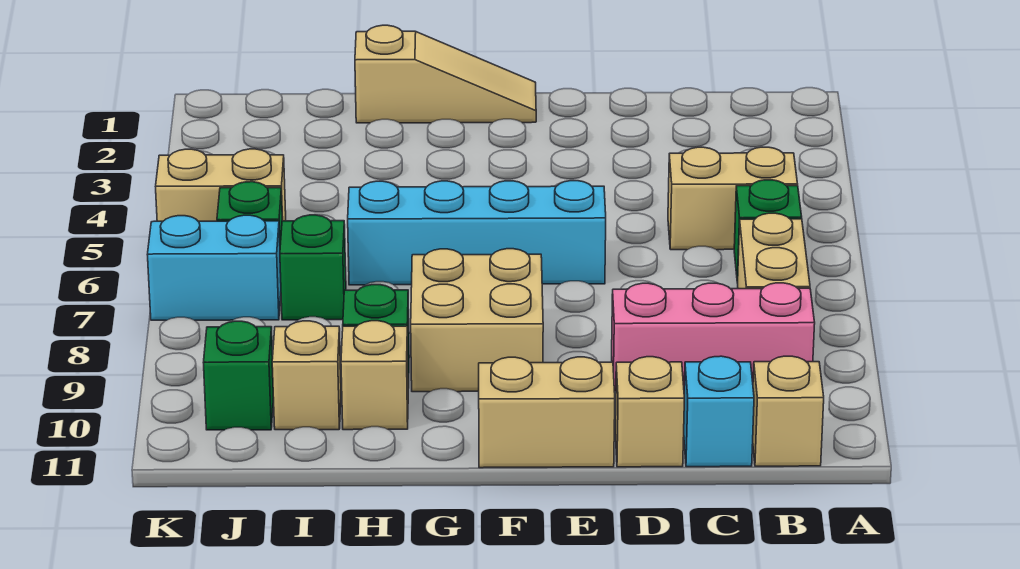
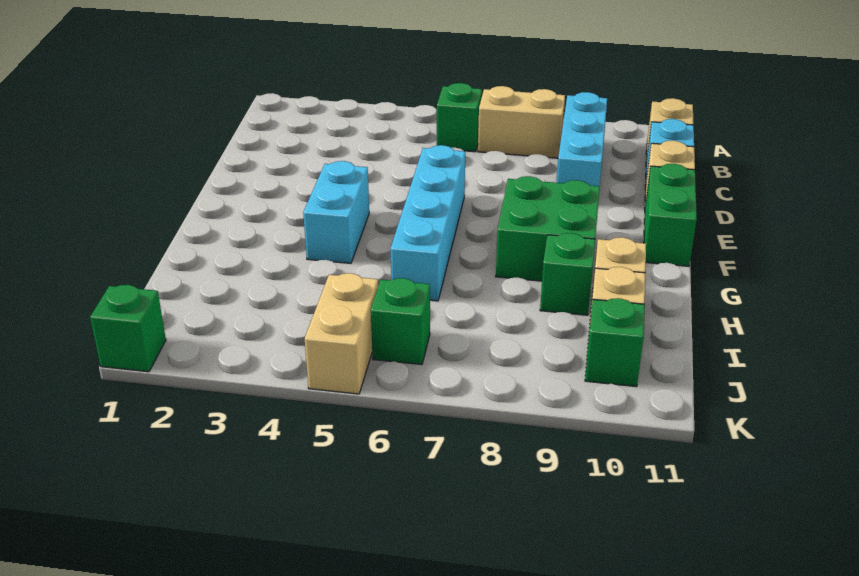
tan 1x2 brick [668,147,798,250] -> none
pink 1x3 brick [612,283,815,391] -> cyan 1x3 brick [557,92,607,186]
tan 1x2 brick [479,357,615,468] -> green 1x2 brick [644,164,697,266]
tan 1x3 slope [355,25,536,123] -> none
tan 2x2 brick [411,249,543,392] -> green 2x2 brick [496,176,600,281]
green 1x1 brick [280,215,346,320] -> green 1x1 brick moved to [90,285,166,372]
cyan 1x2 brick [147,215,281,320] -> cyan 1x2 brick moved to [303,161,369,263]

